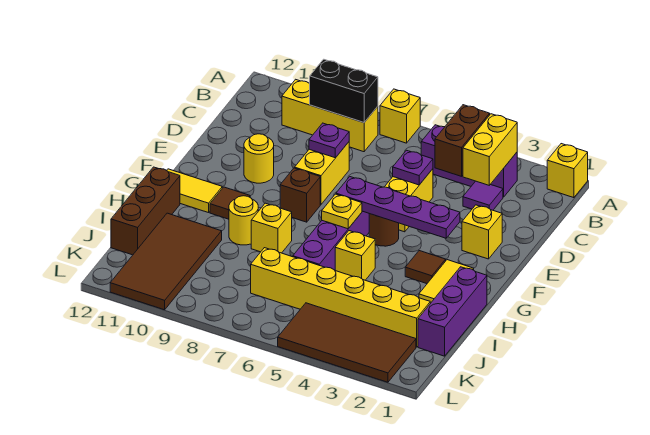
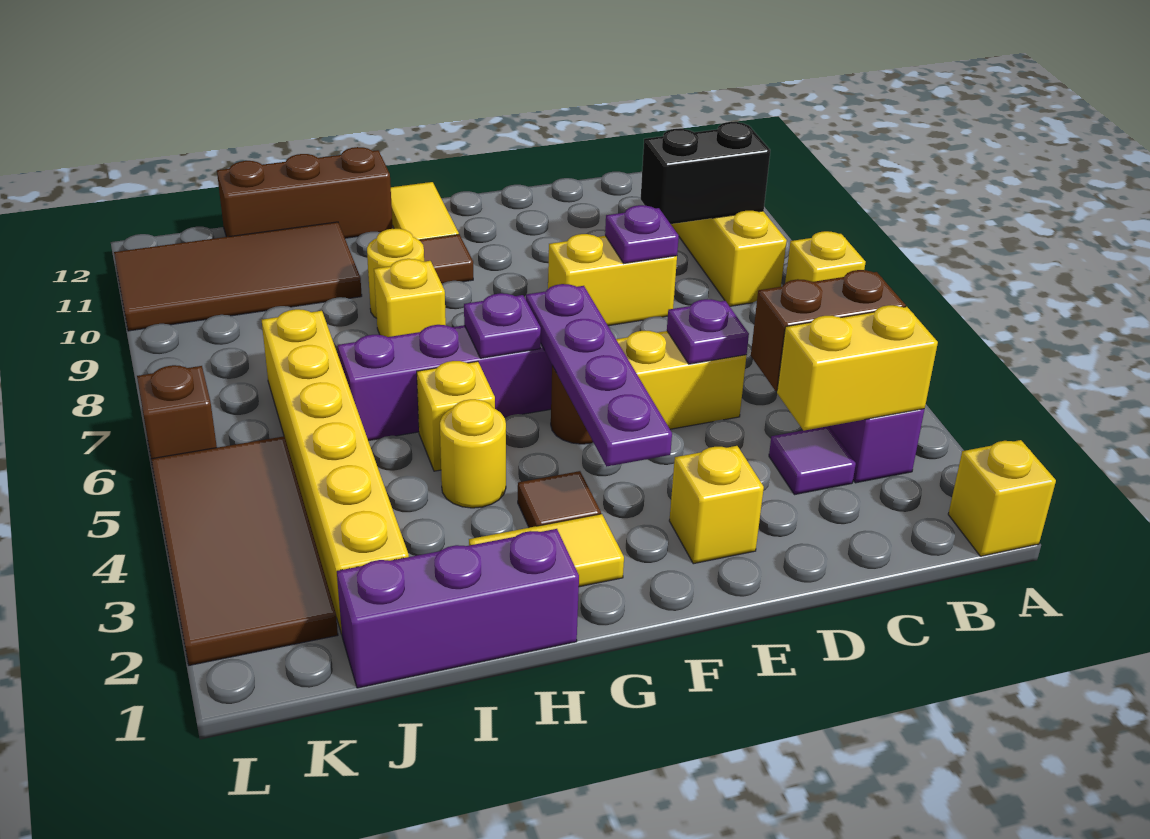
black 1x2 brick [310,59,378,123] -> black 1x2 brick turned to [641,122,770,224]
yellow 1x1 round brick [244,134,274,183] -> yellow 1x1 round brick moved to [440,399,506,508]
brown 1x1 brick [280,168,320,222] -> brown 1x1 brick moved to [137,365,217,459]
yellow 1x1 plate [322,194,362,229] -> purple 1x1 plate [464,293,541,358]

